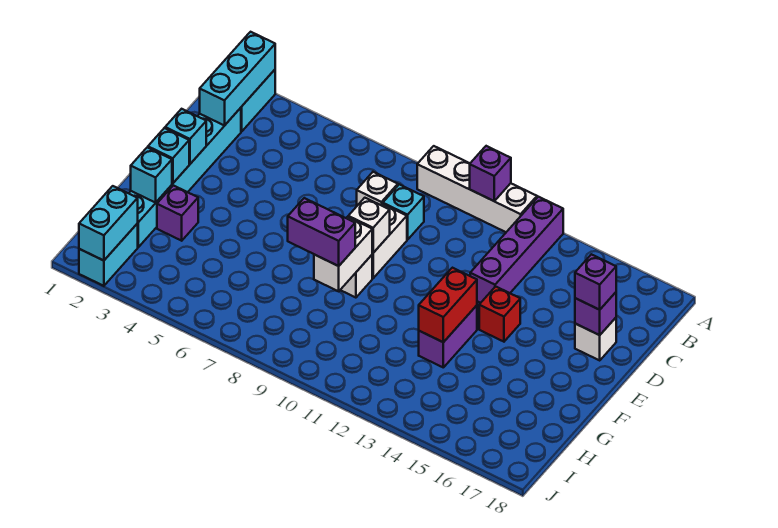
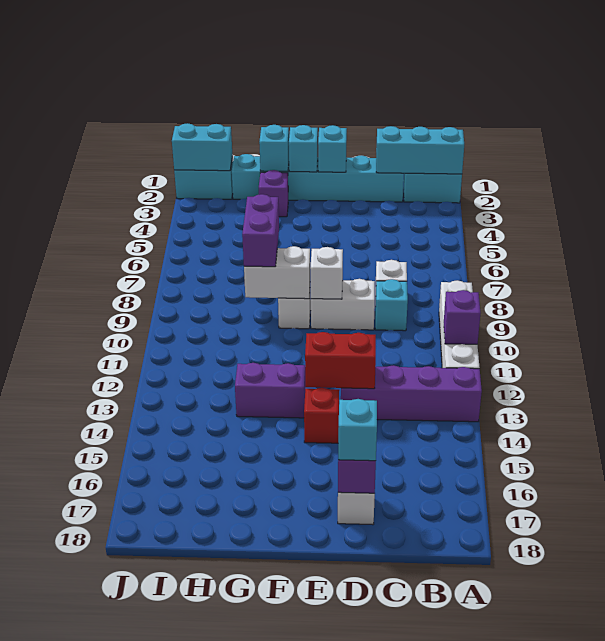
purple 1x1 brick [575,254,616,310] -> cyan 1x1 brick [338,399,377,461]
red 1x2 brick [419,268,477,342] -> red 1x2 brick moved to [305,332,376,389]

